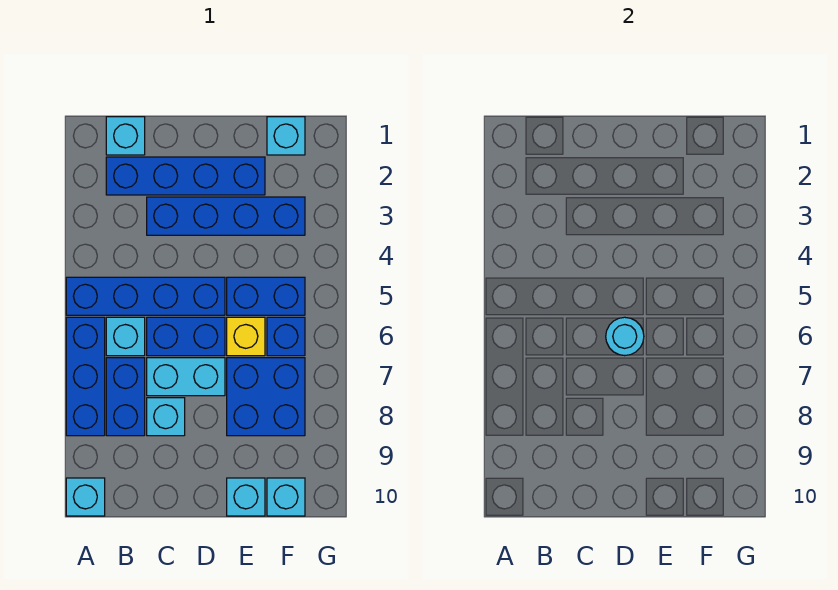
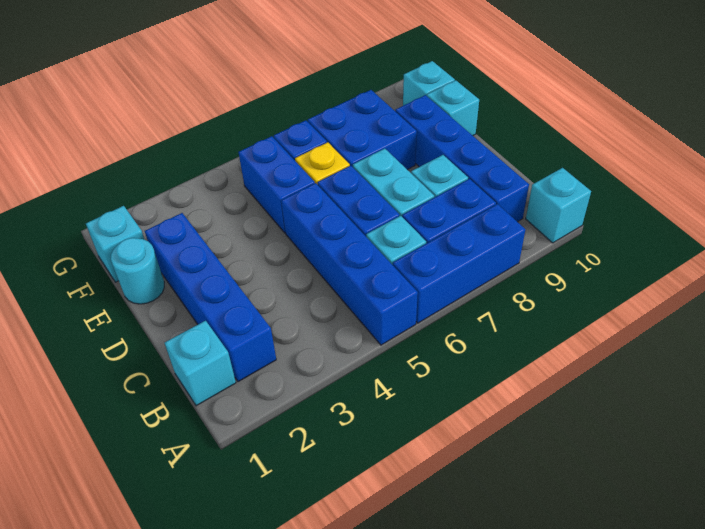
blue 1x4 brick [147,197,305,235] -> blue 1x4 brick moved to [395,95,529,222]
cyan 1x1 round brick [606,317,644,356] -> cyan 1x1 round brick moved to [111,238,164,304]

